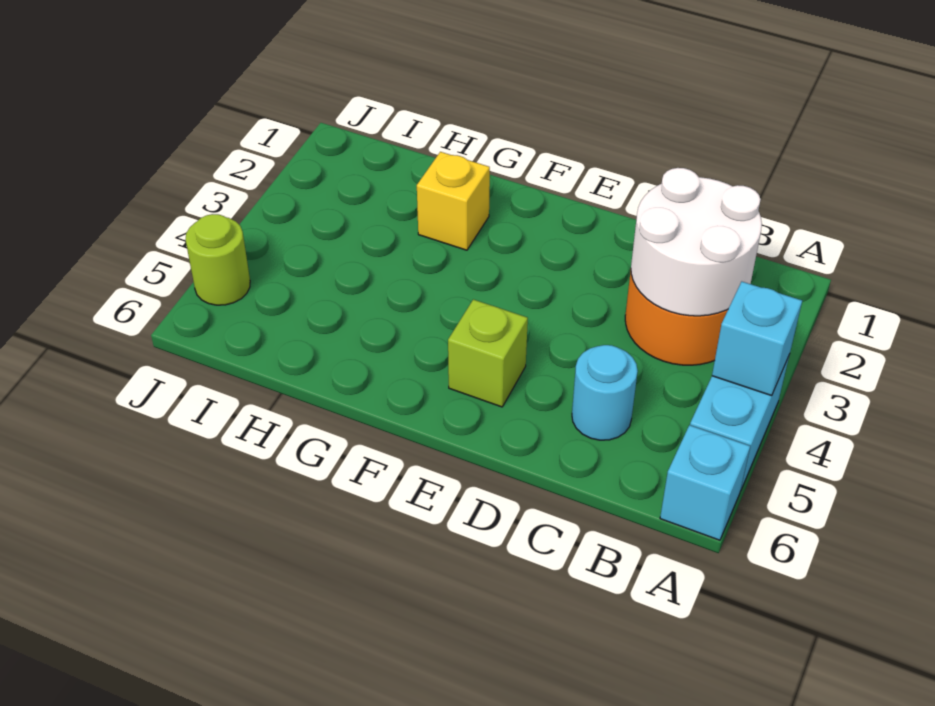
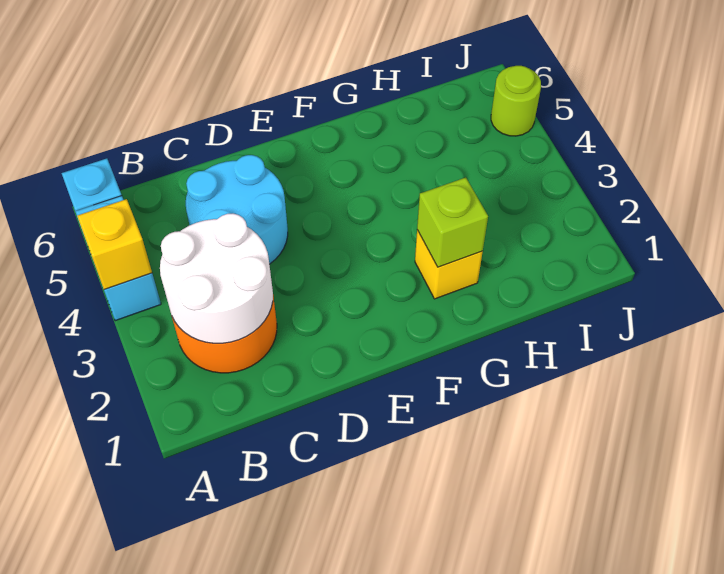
cyan 1x1 brick [712,282,802,396] -> yellow 1x1 brick [77,199,152,290]
cyan 1x1 round brick [572,345,638,440] -> cyan 2x2 round brick [186,155,288,264]
lime 1x1 brick [448,299,528,407] -> lime 1x1 brick moved to [417,178,488,267]

